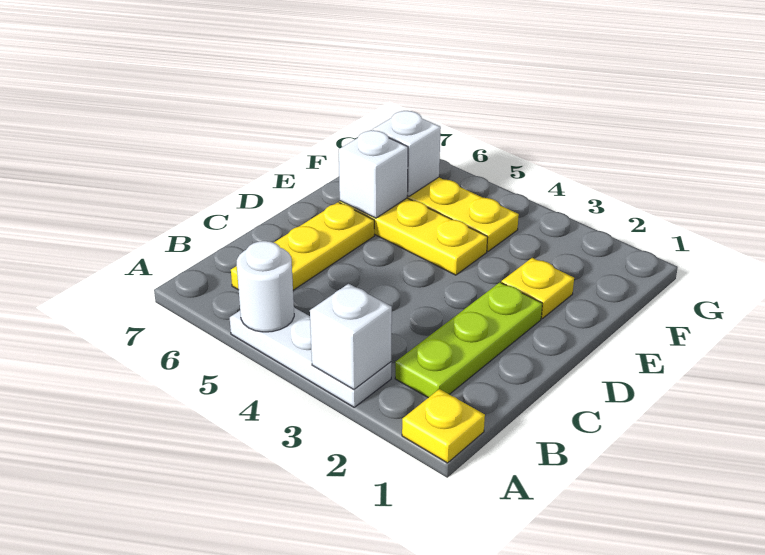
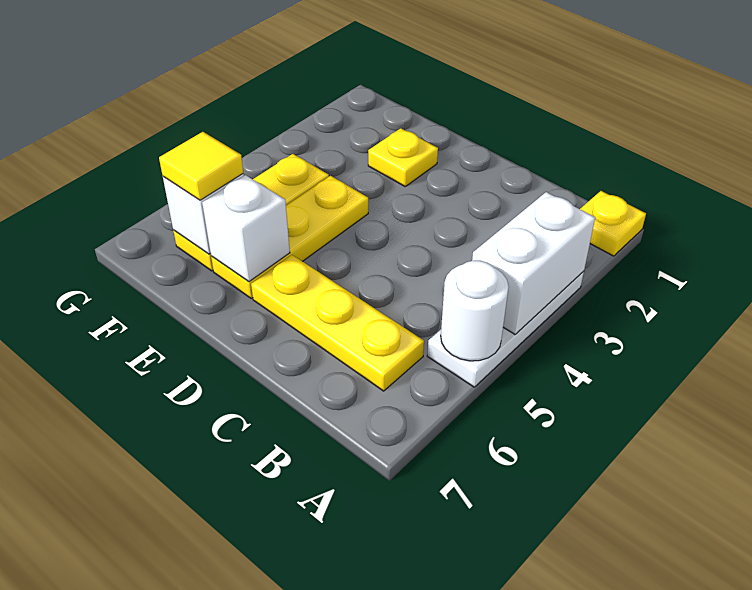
white 1x1 brick [310,284,392,389] -> white 1x2 brick [472,192,595,334]
lime 1x3 plate [395,282,542,398] -> none
none -> yellow 1x1 tile [159,132,243,200]

